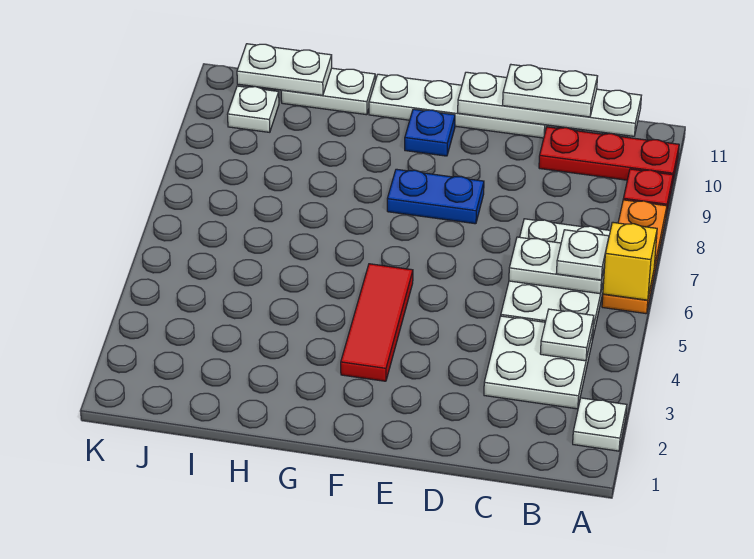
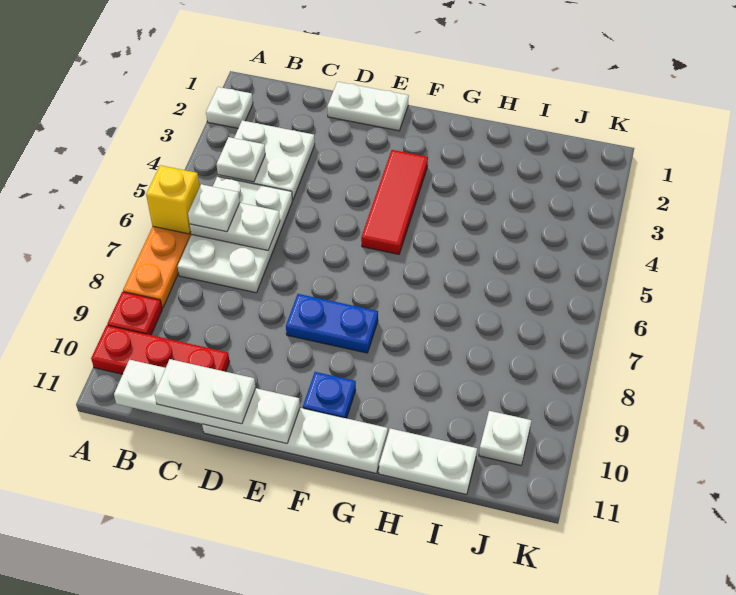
white 1x2 plate [237,44,332,95] -> white 1x2 plate moved to [327,82,409,131]

